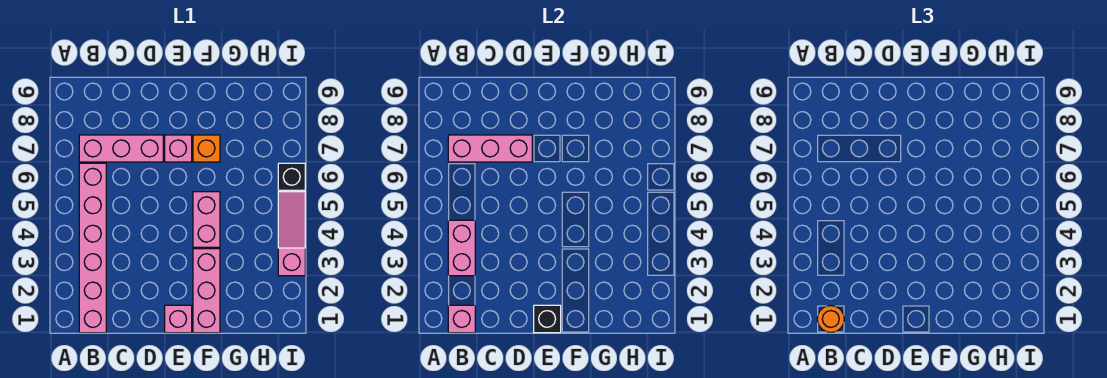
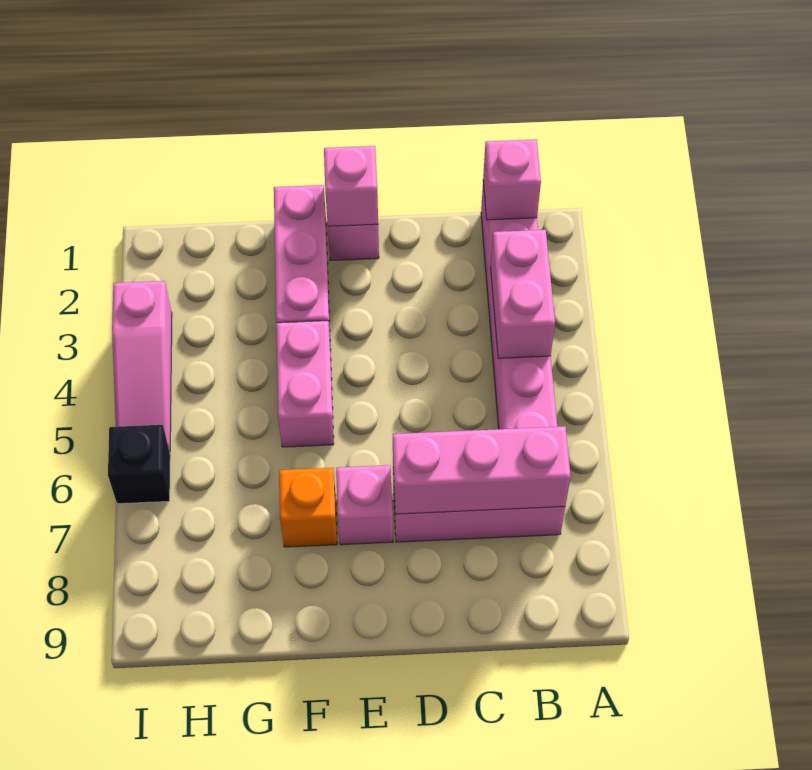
orange 1x1 round brick [817,306,844,332] -> none
black 1x1 brick [534,305,561,333] -> pink 1x1 brick [324,146,378,226]

